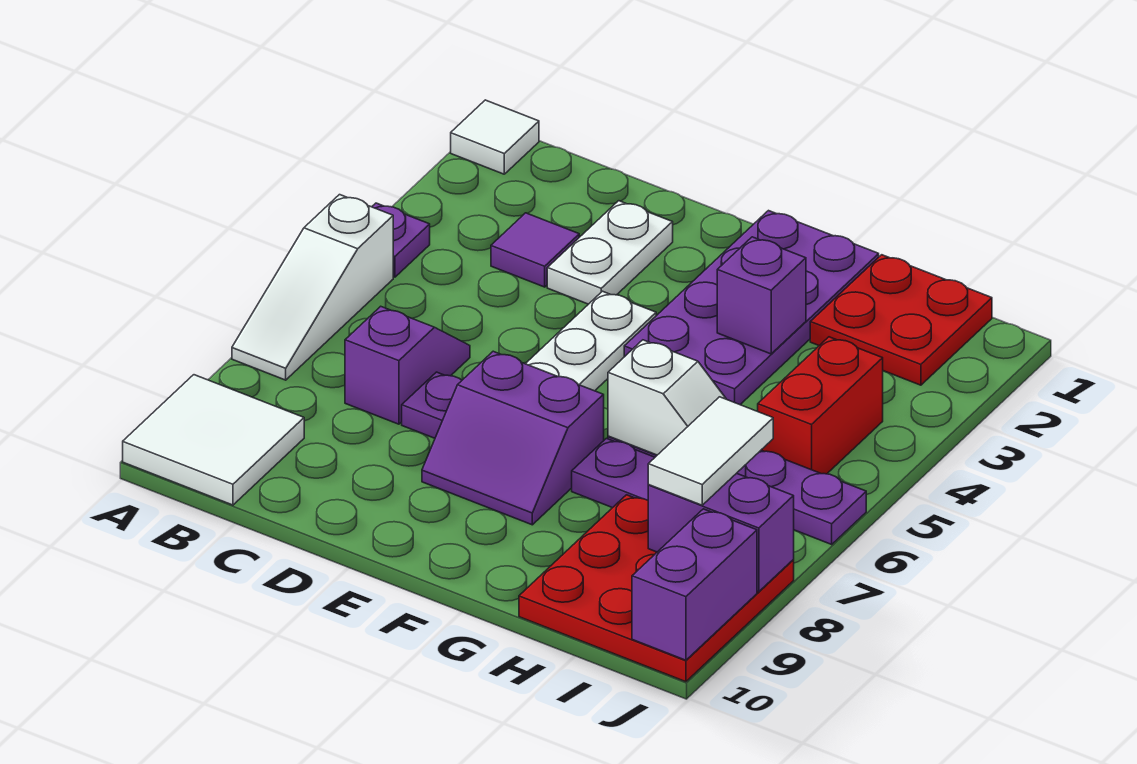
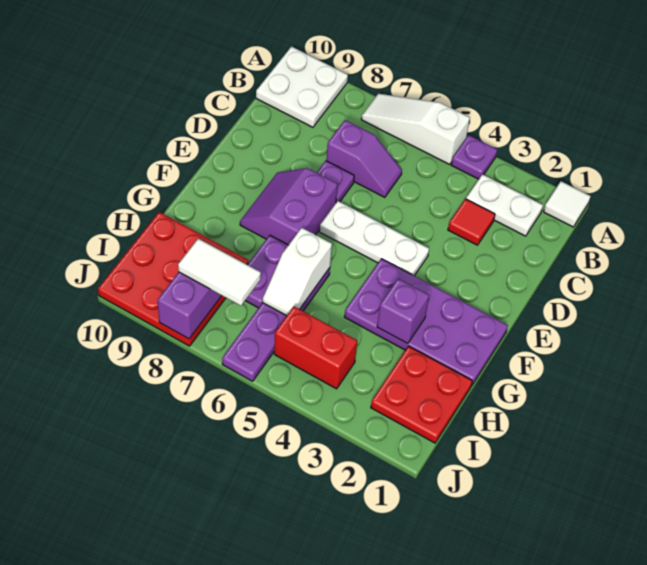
white 2x2 tile [123,375,304,505] -> white 2x2 plate [256,47,348,127]
purple 1x1 tile [491,213,579,287] -> red 1x1 tile [448,199,495,245]
white 1x2 plate [547,201,673,304] -> white 1x2 plate moved to [466,174,543,236]
purple 1x2 brick [632,509,757,660] -> none

